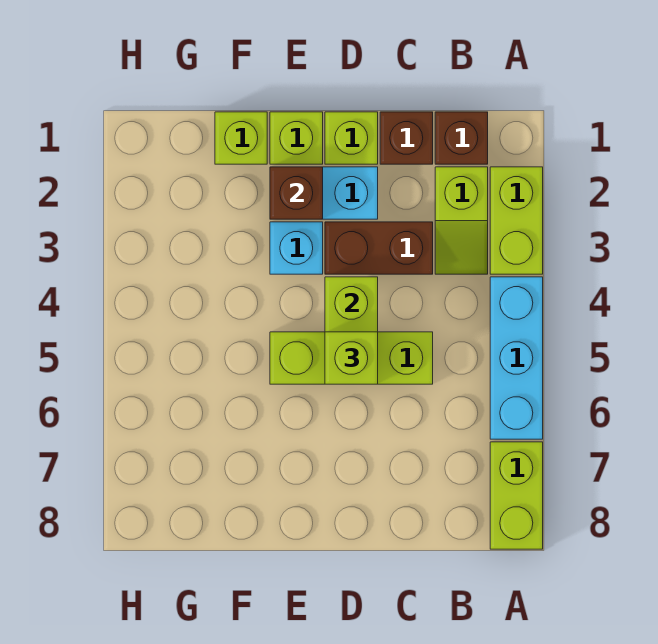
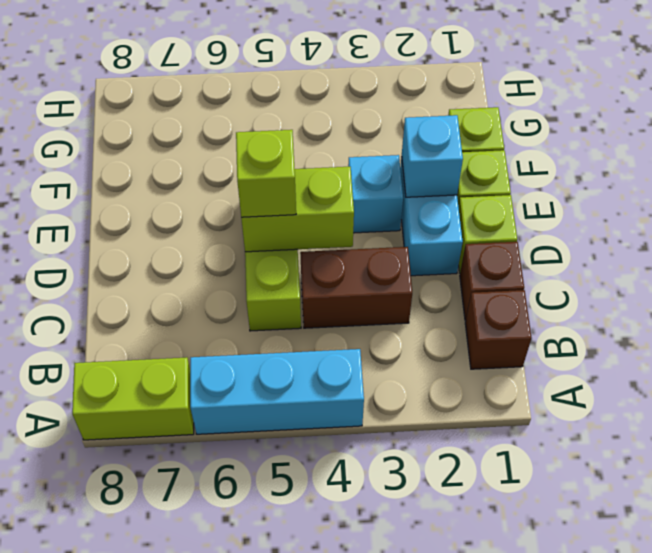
lime 1x2 brick [490,167,543,274] -> none
lime 1x2 slope [435,167,488,274] -> none
brown 1x2 brick [325,222,433,274] -> brown 1x2 brick turned to [300,247,412,328]
brown 1x1 brick [270,167,323,219] -> cyan 1x1 brick [402,115,463,197]

